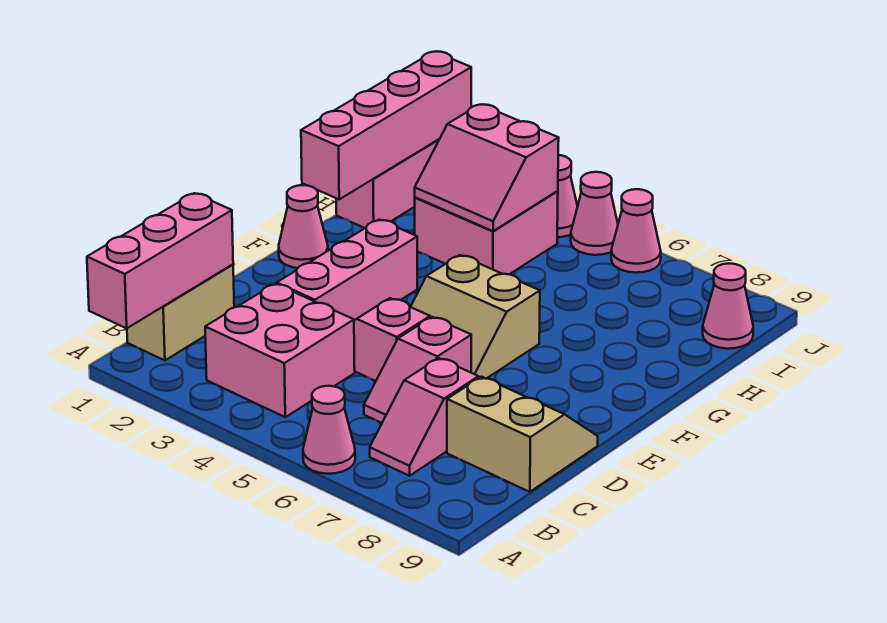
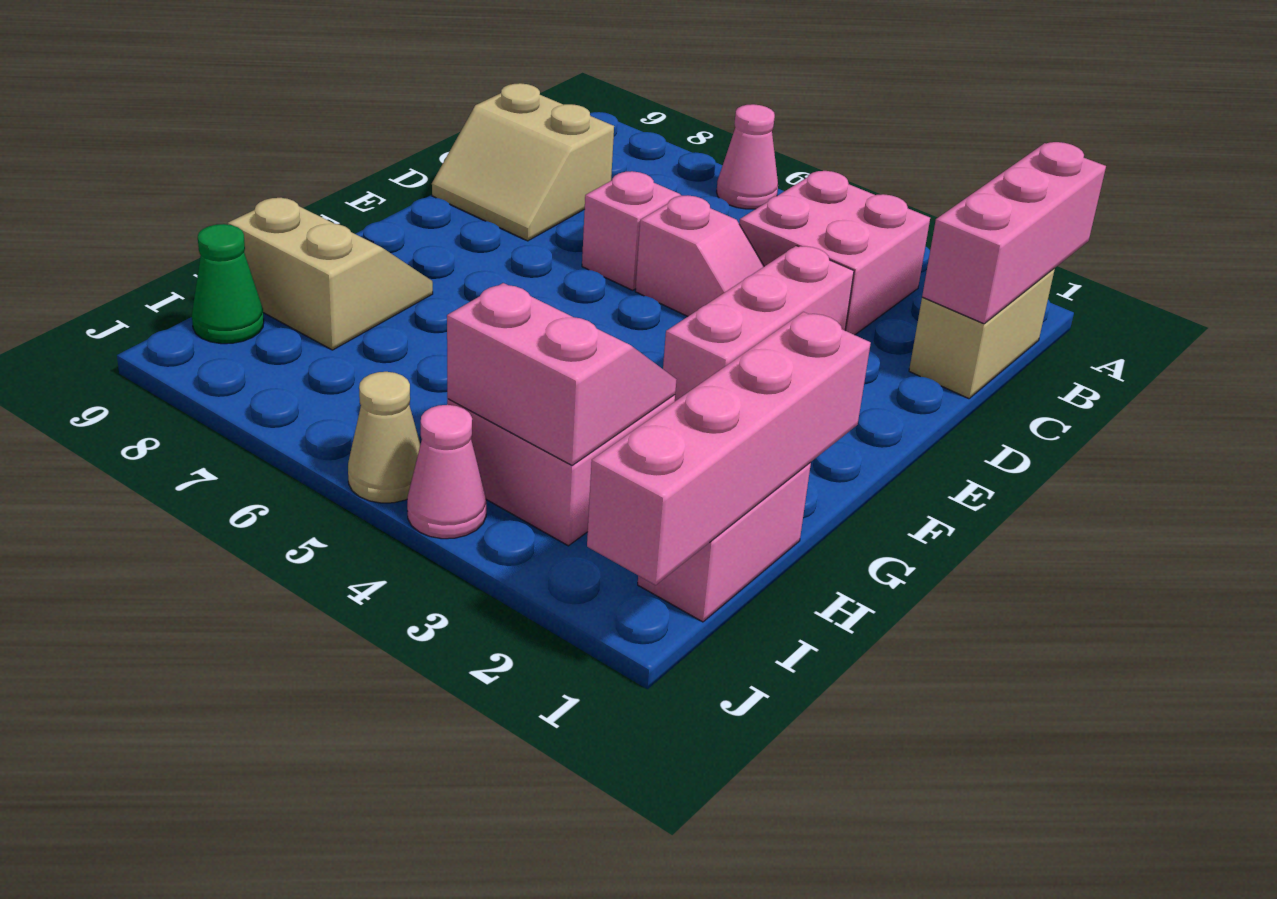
pink 1x2 slope [370,358,479,476] -> none
tan 2x2 slope [411,255,540,379] -> tan 2x2 slope moved to [228,197,433,350]
pink 1x1 cone [279,185,328,268] -> none
pink 1x1 cone [703,263,753,349] -> green 1x1 cone [192,224,264,344]
pink 1x1 cone [571,172,618,255] -> tan 1x1 cone [348,372,420,503]
pink 1x1 cone [611,189,661,273] -> none

